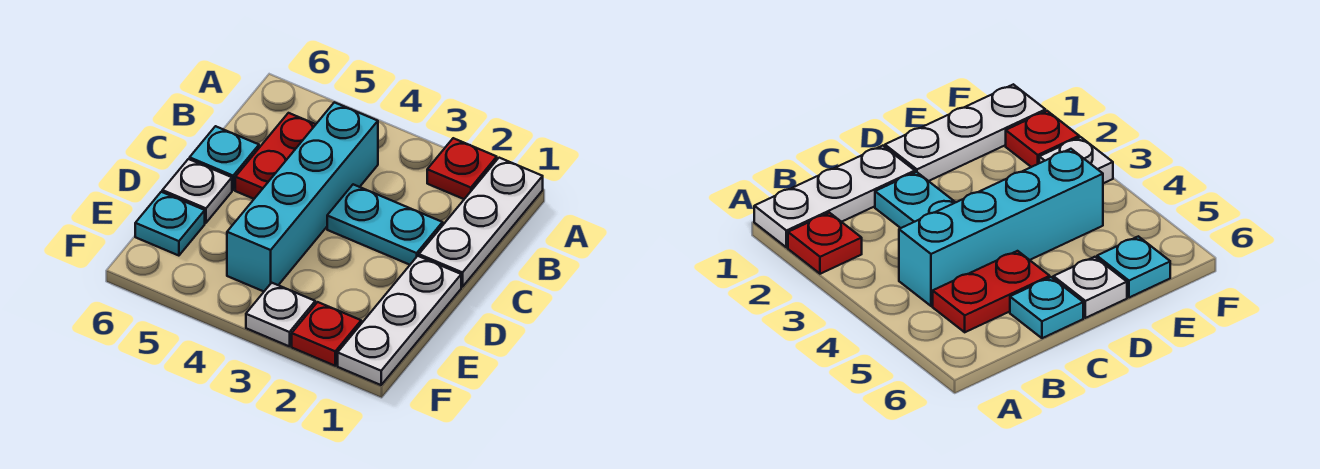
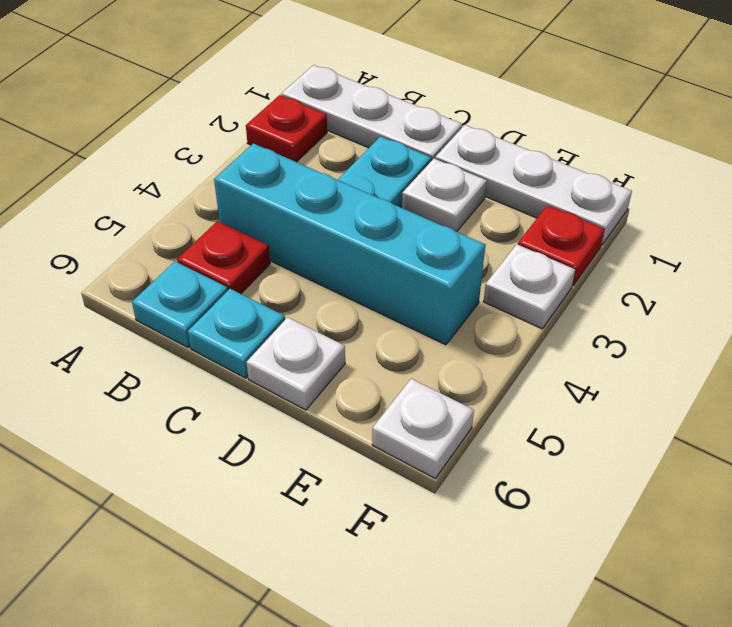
red 1x2 plate [235,113,316,199] -> red 1x1 plate [177,221,270,294]
none -> white 1x1 plate [402,159,487,232]
cyan 1x1 plate [135,192,205,256] -> cyan 1x1 plate moved to [132,261,228,348]
none -> white 1x1 plate [372,379,474,478]

